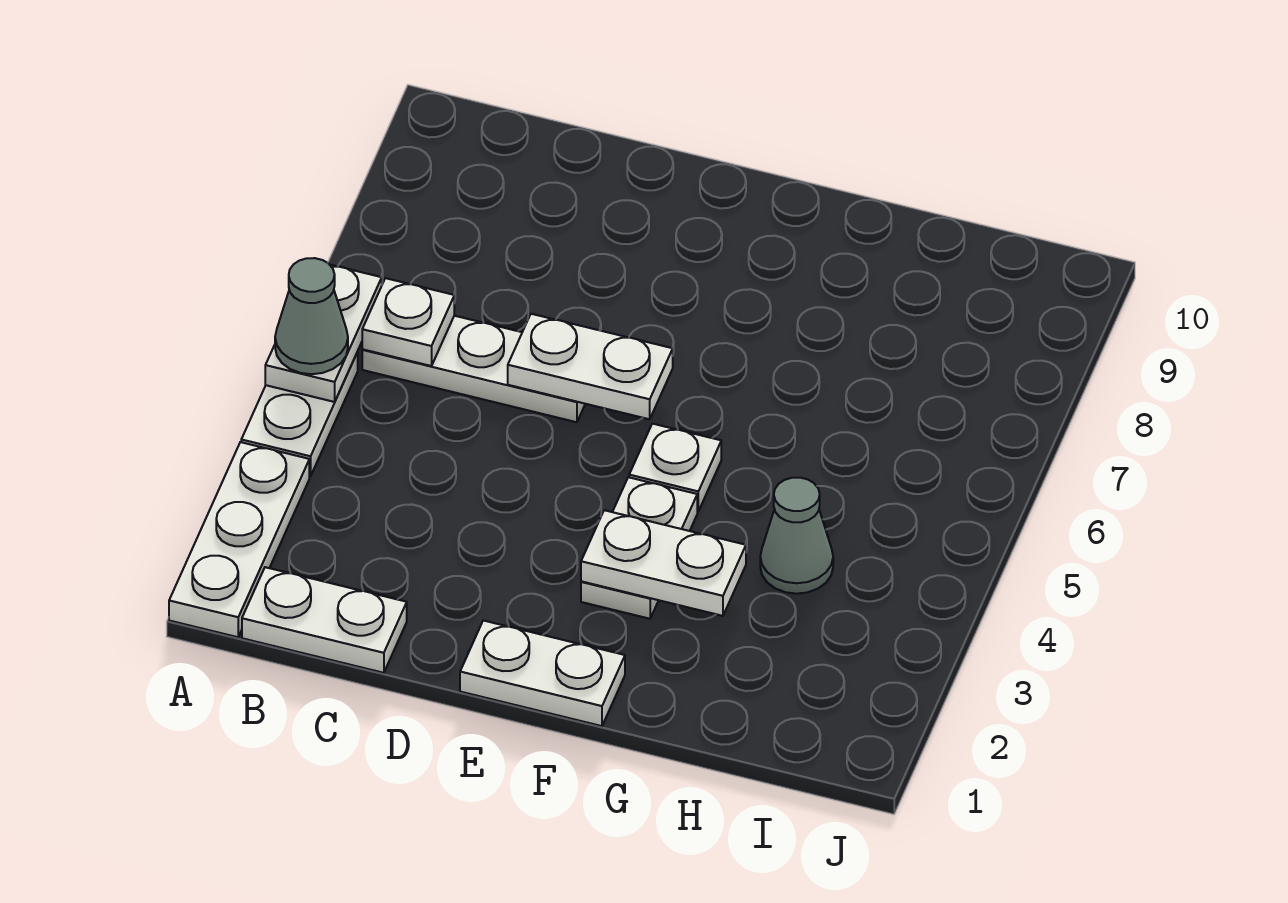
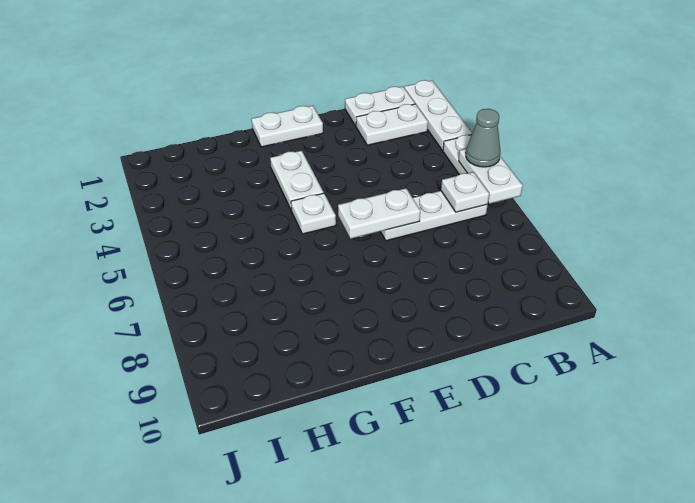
white 1x2 plate [581,510,746,616] -> white 1x2 plate moved to [356,104,428,145]
grey 1x1 cone [760,478,833,594] -> none

